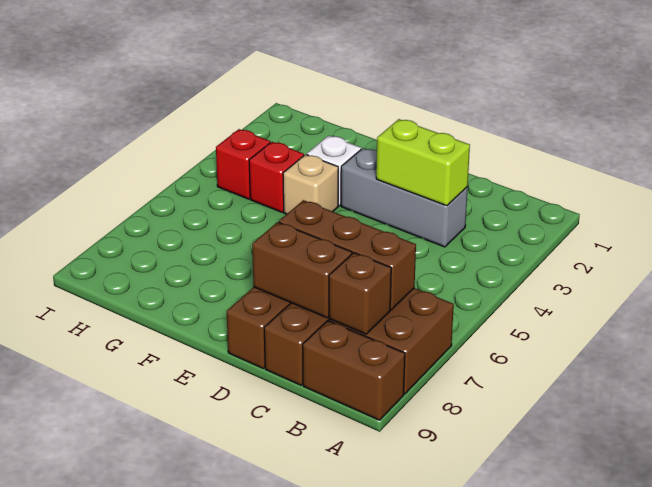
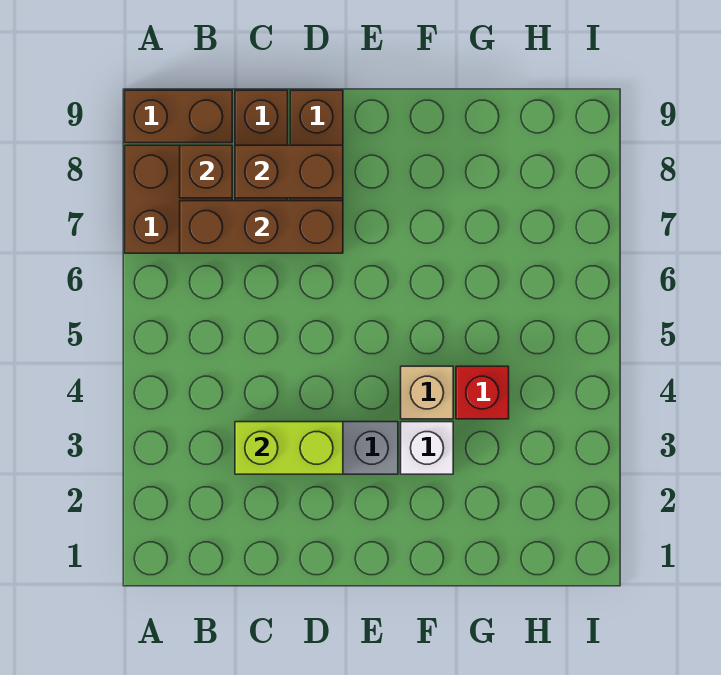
red 1x1 brick [216,129,270,199] -> none

